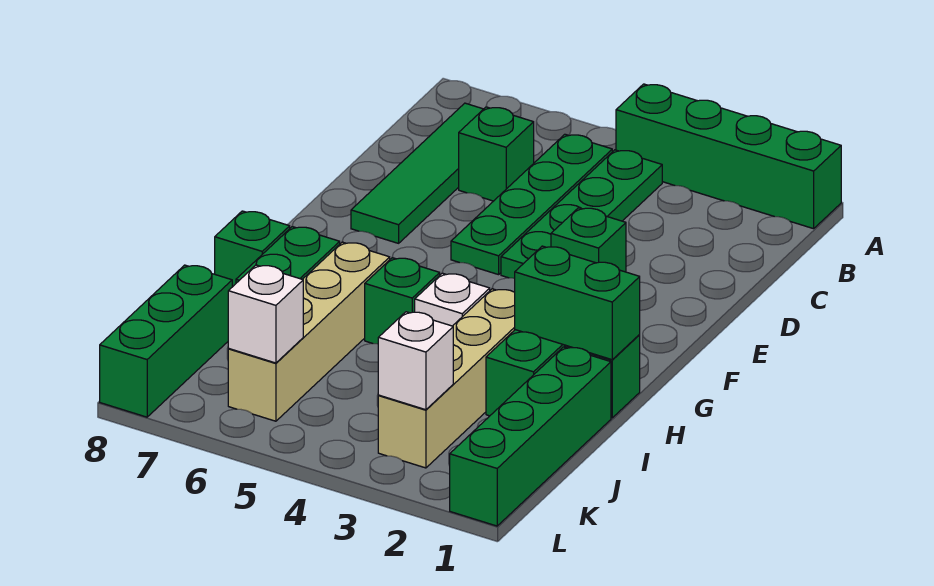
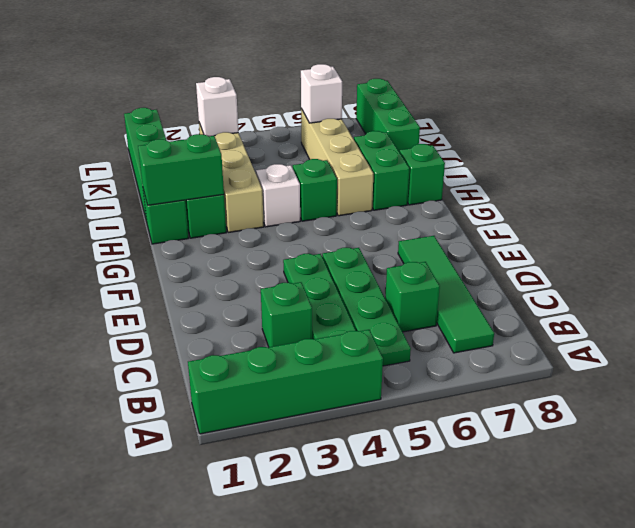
green 1x1 brick [551,208,626,272] -> green 1x1 brick moved to [261,282,312,347]

